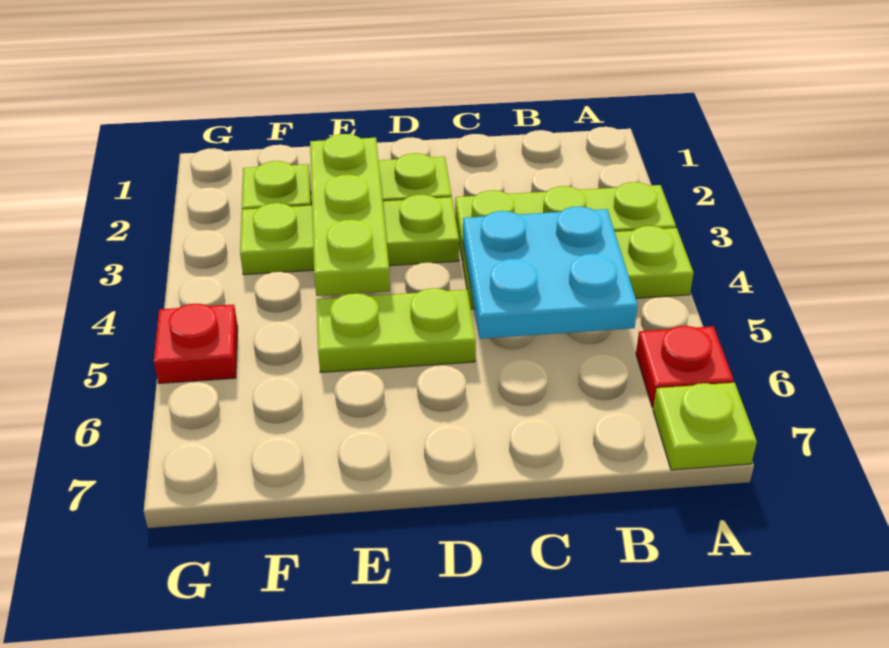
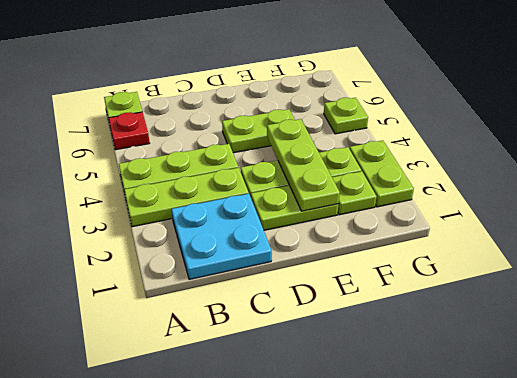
cyan 2x2 plate [463,206,638,339] -> cyan 2x2 plate moved to [171,194,272,279]
none -> lime 1x2 plate [350,141,414,207]
red 1x1 plate [154,304,238,383] -> lime 1x1 plate [324,98,368,134]

